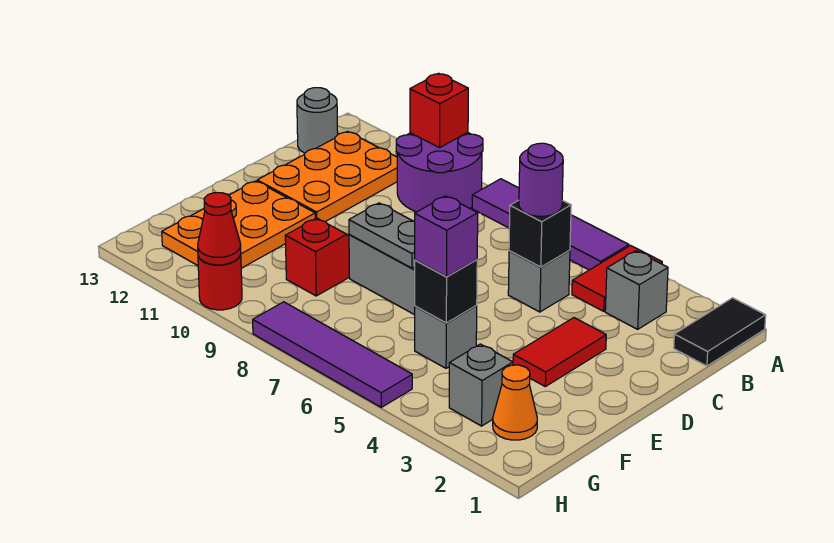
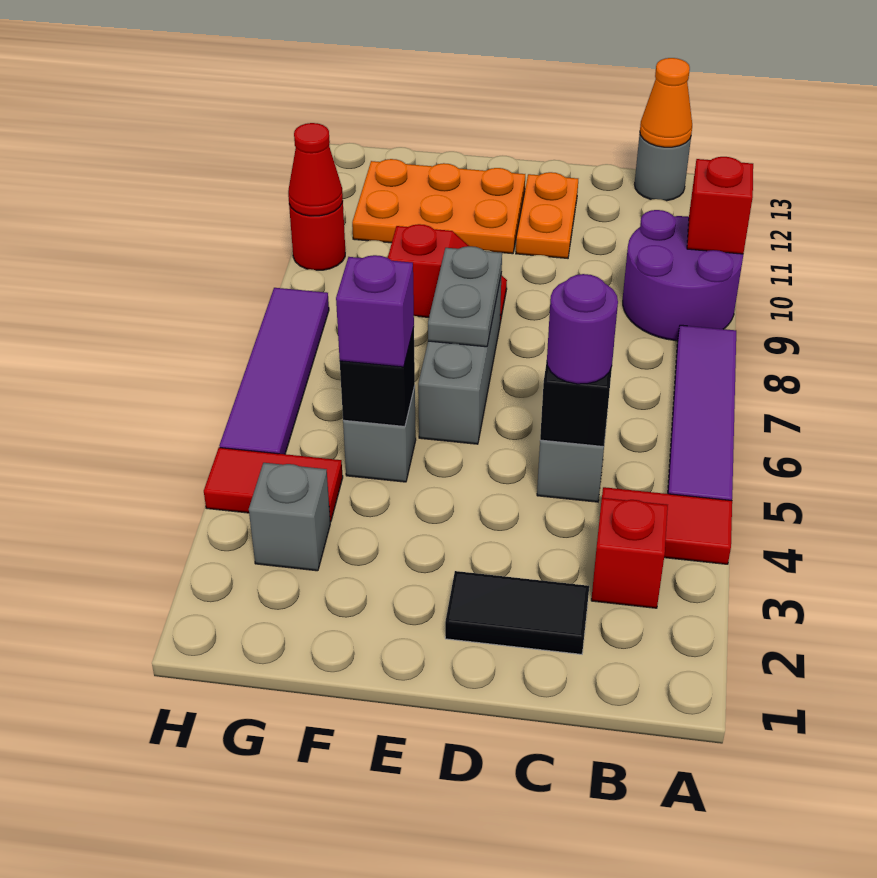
black 1x2 tile [674,298,766,366] -> black 1x2 tile moved to [445,571,589,654]
grey 1x1 brick [605,251,668,329] -> red 1x1 brick [591,498,668,608]
orange 2x3 plate [257,131,397,222] -> orange 1x2 plate [516,172,578,258]
red 1x2 tile [513,318,606,387] -> red 1x2 tile moved to [204,448,343,522]
orange 1x1 cone [493,365,537,440] -> orange 1x1 cone moved to [640,58,692,147]

